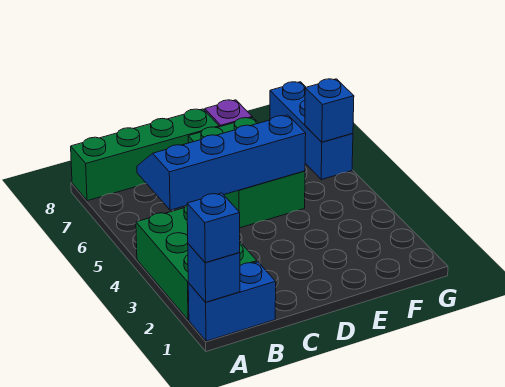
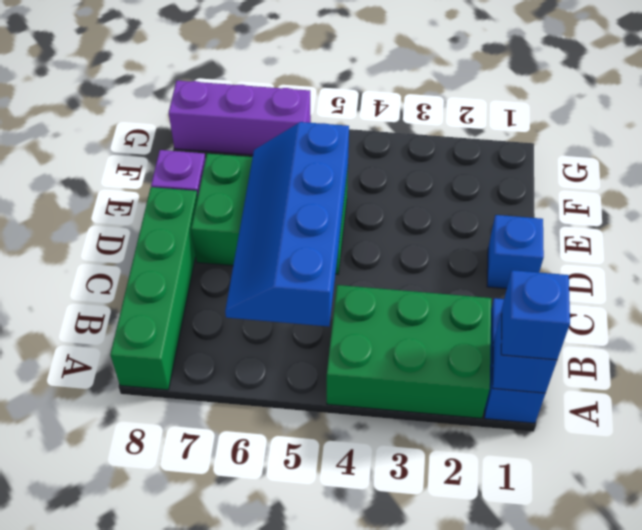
blue 1x3 brick [270,82,353,179] -> purple 1x3 brick [169,81,311,155]
blue 1x1 brick [305,79,354,142] -> blue 1x1 brick moved to [487,215,544,289]

